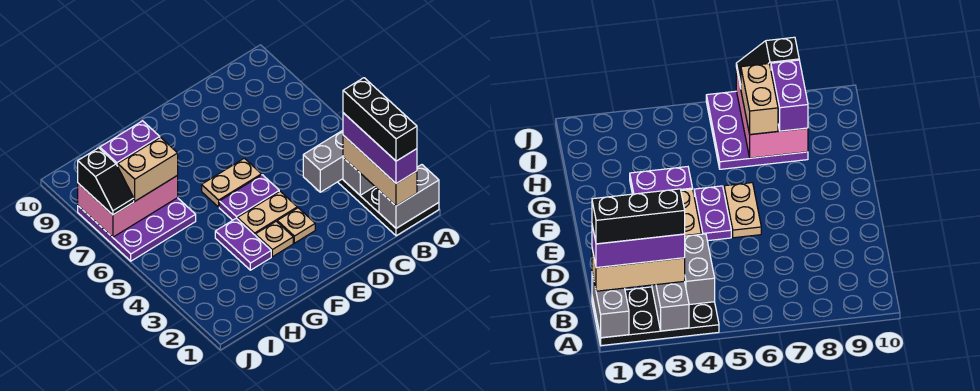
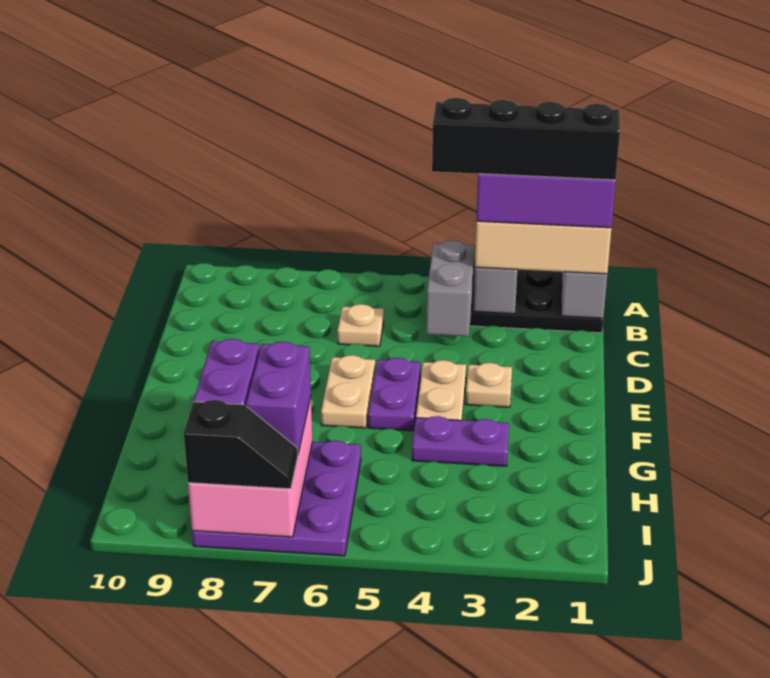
black 1x3 brick [343,78,417,161] -> black 1x4 brick [432,98,620,180]
tan 1x1 plate [255,221,293,257] -> tan 1x1 plate moved to [338,304,384,346]
tan 1x2 brick [118,137,178,201] -> purple 1x2 brick [246,341,311,453]

